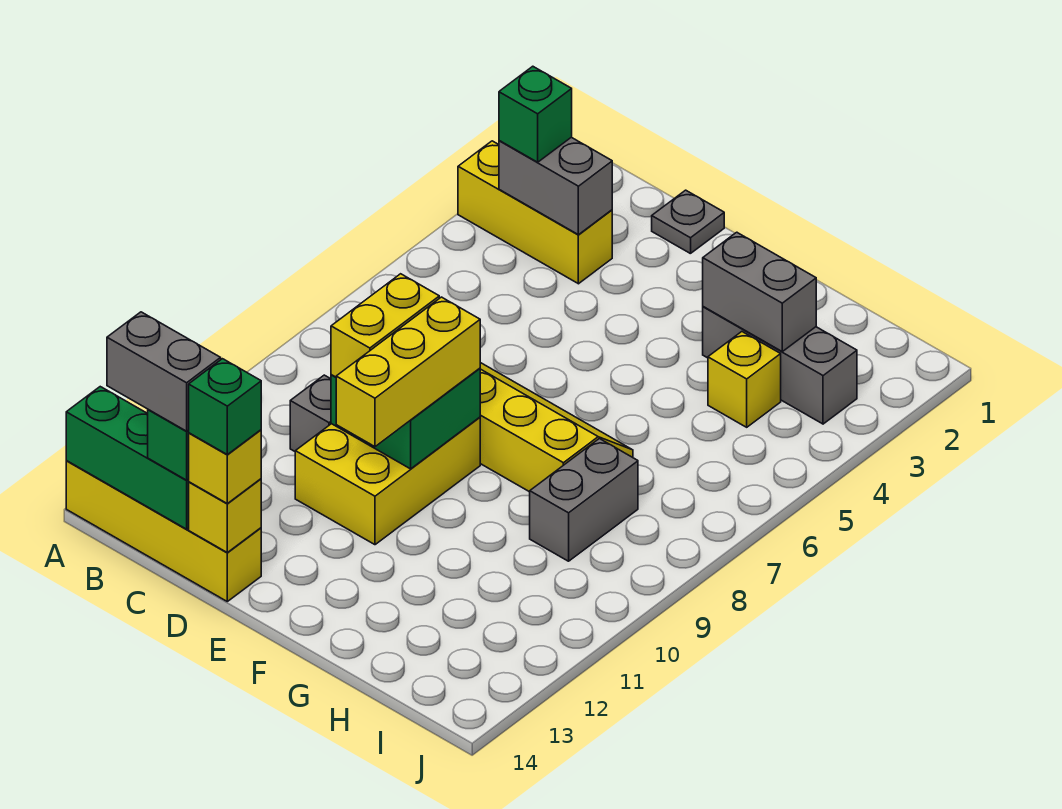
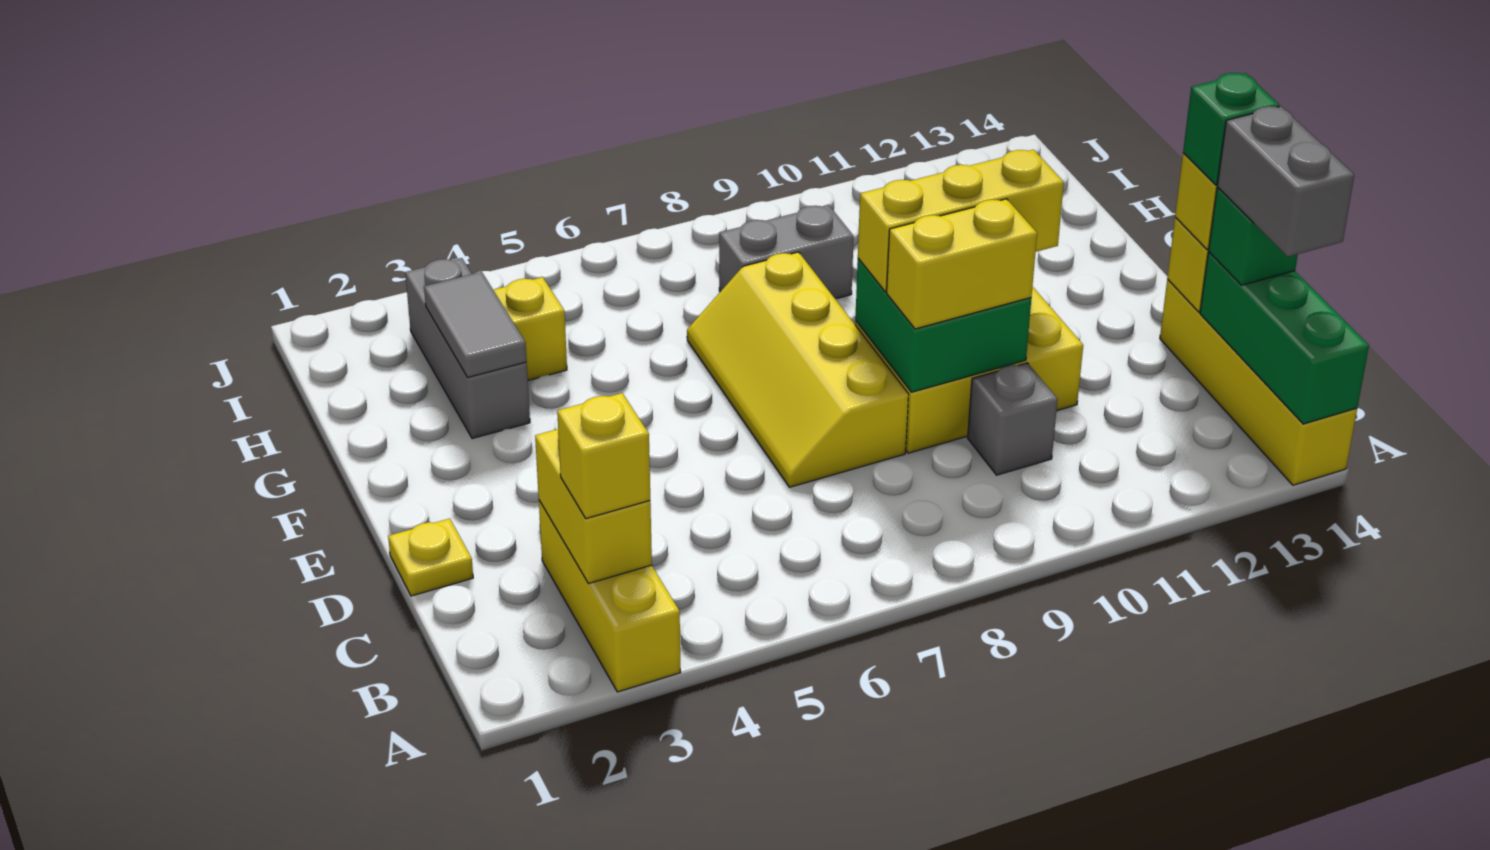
grey 1x2 brick [499,137,612,235] -> yellow 1x2 brick [535,429,652,584]
green 1x1 brick [499,66,572,162] -> yellow 1x1 brick [557,393,650,519]
grey 1x1 plate [652,190,724,254] -> yellow 1x1 plate [388,519,473,596]
grey 1x2 brick [703,232,816,351] -> grey 1x2 tile [424,272,527,377]

